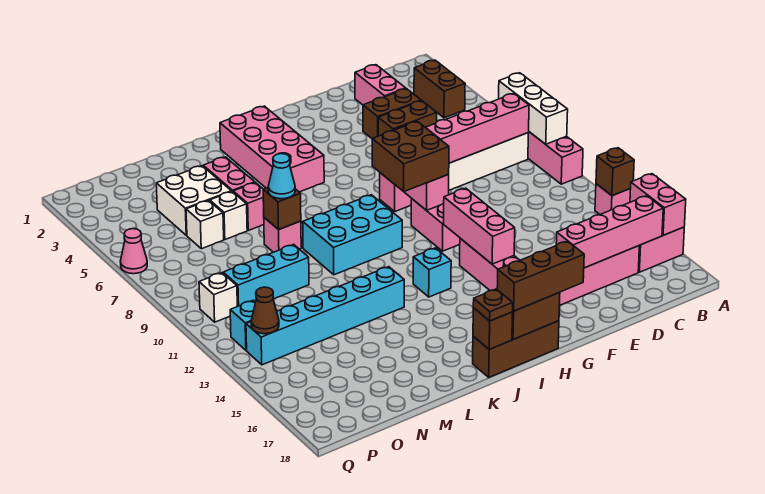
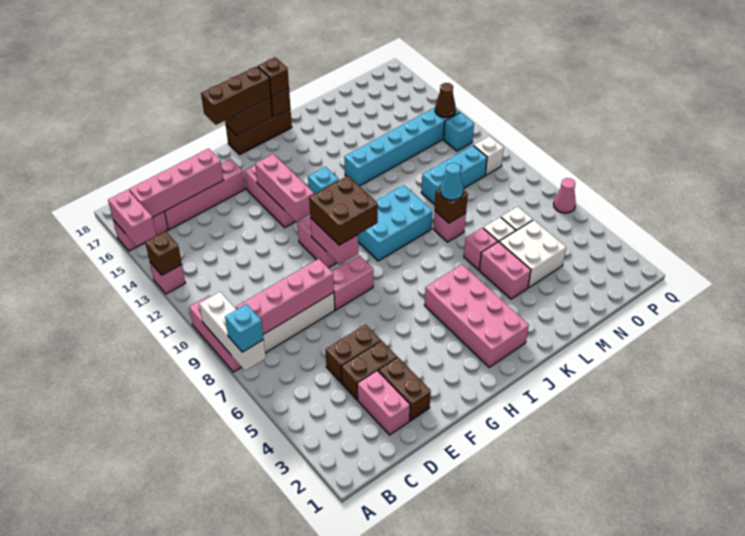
none -> cyan 1x1 brick [225,304,264,352]
brown 1x2 brick [414,60,465,118] -> brown 1x2 brick moved to [378,357,431,421]
brown 1x1 plate [473,289,513,321] -> brown 1x1 brick [258,57,289,97]

